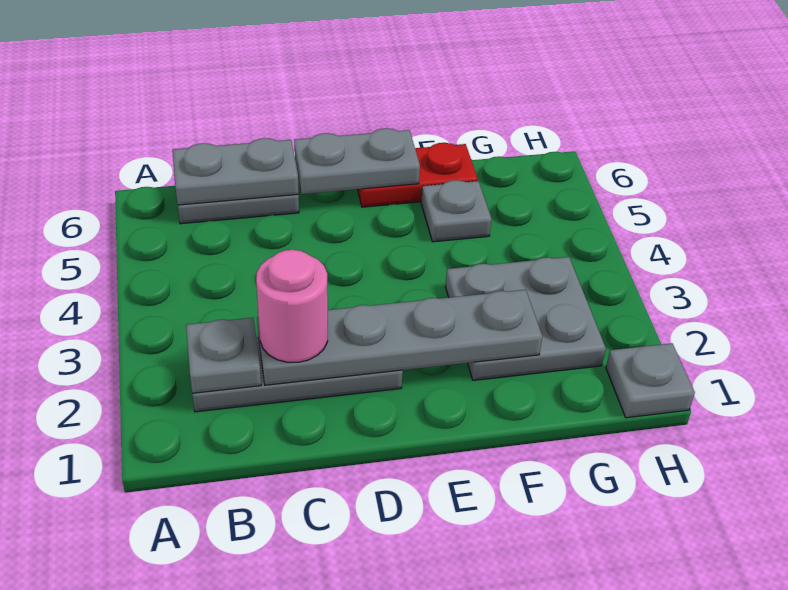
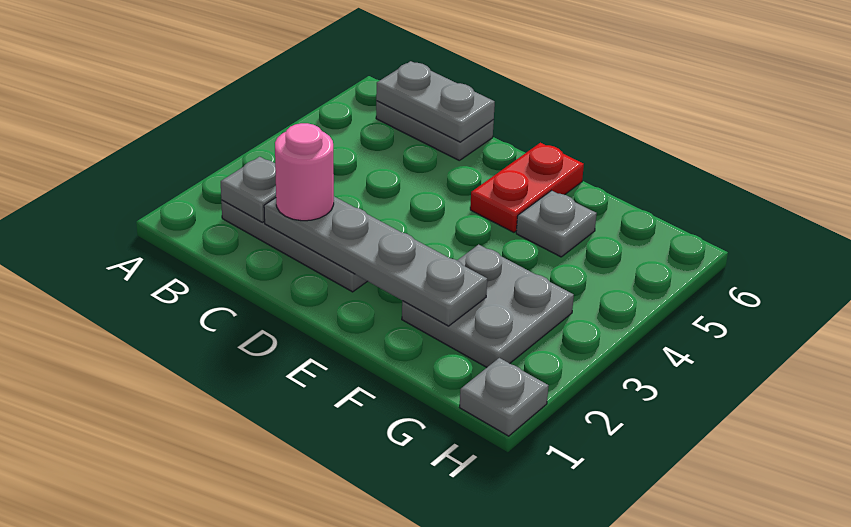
grey 1x2 plate [294,128,420,194] -> none
red 1x2 plate [358,143,478,207] -> red 1x2 plate turned to [470,143,584,232]

